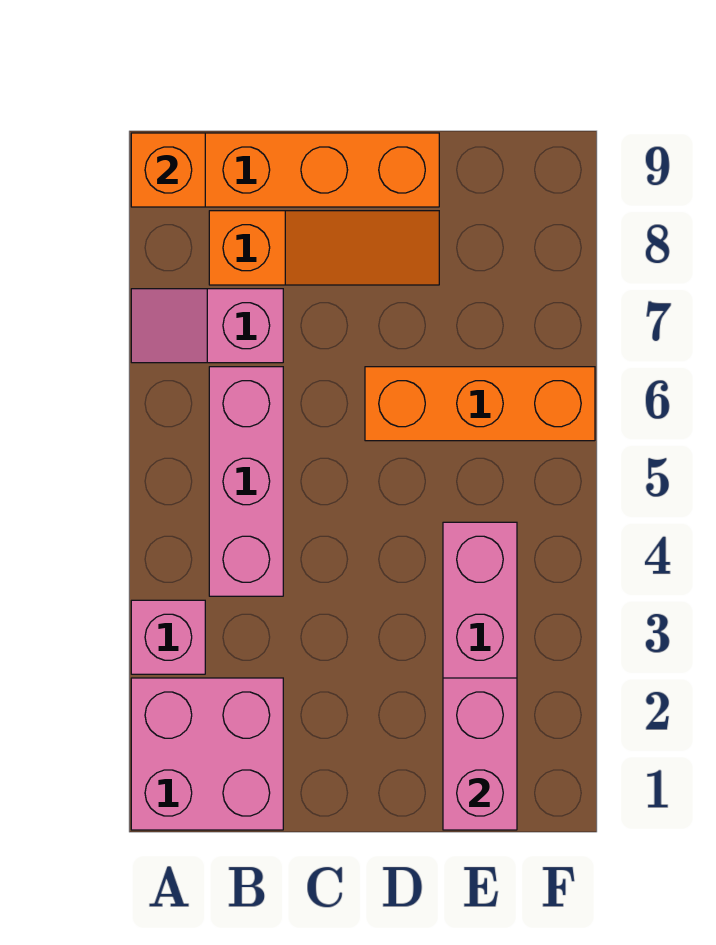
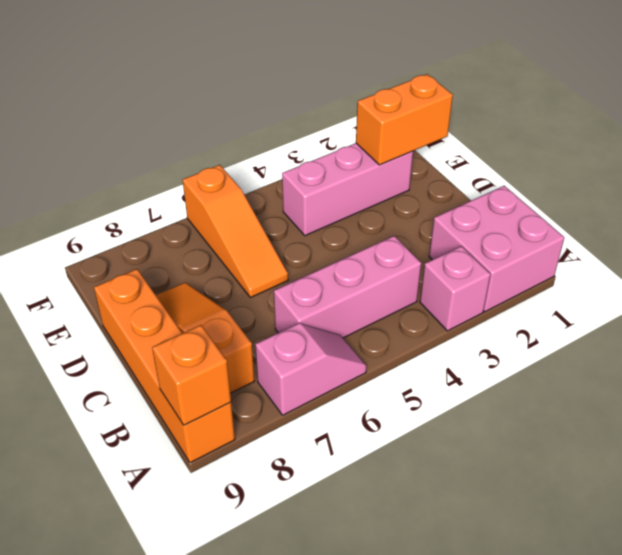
pink 1x2 slope [131,289,283,363] -> pink 1x2 slope turned to [255,323,367,415]
orange 1x3 brick [365,367,595,441] -> orange 1x3 slope [183,165,288,298]
pink 1x2 brick [443,678,517,830] -> orange 1x2 brick [356,74,453,165]

